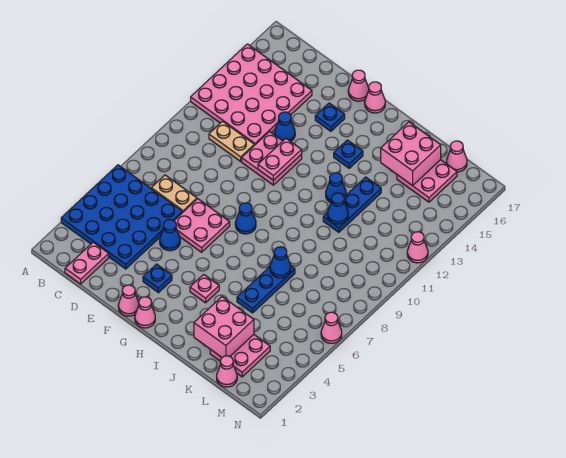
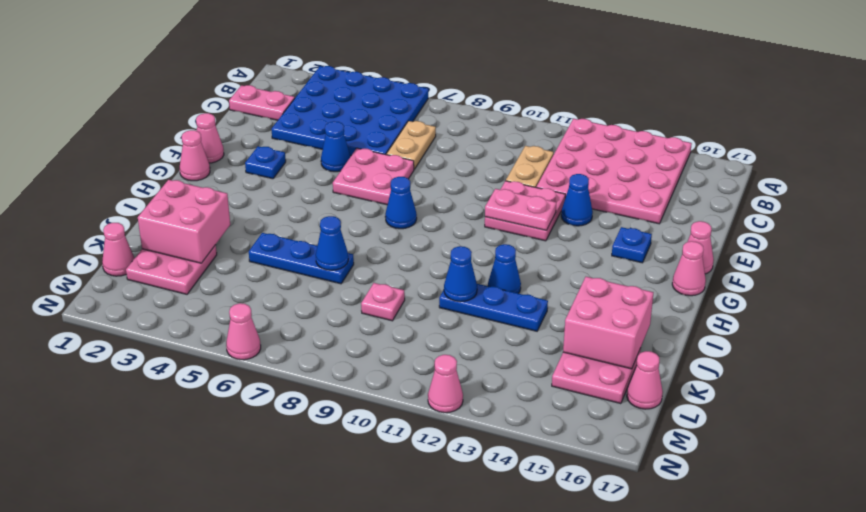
pink 1x1 plate [190,274,219,303] -> pink 1x1 plate moved to [361,283,405,321]
blue 1x1 plate [334,140,363,168] -> none

